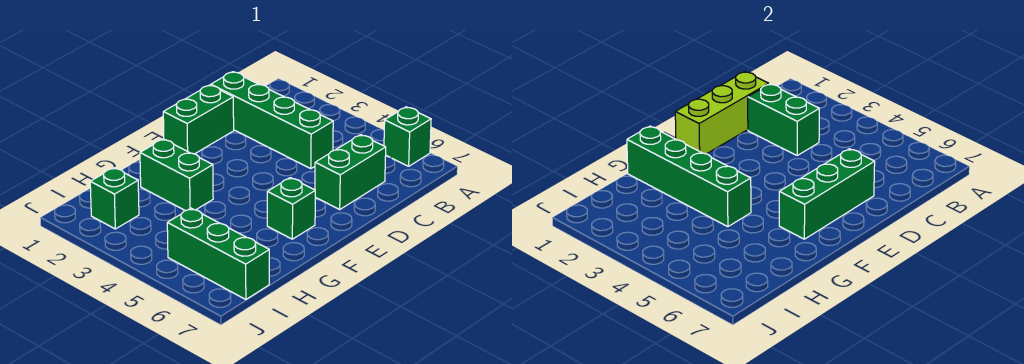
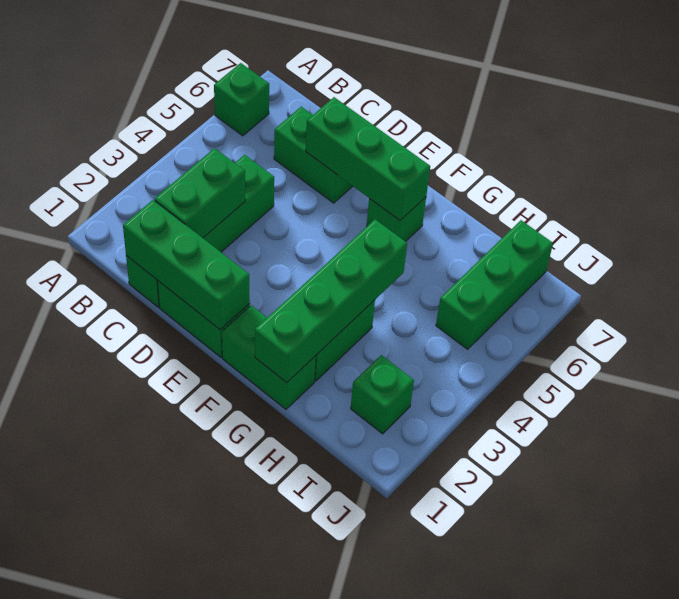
lime 1x3 brick [675,72,769,154] -> green 1x3 brick [123,200,250,330]
none -> green 1x2 brick [222,305,316,409]

